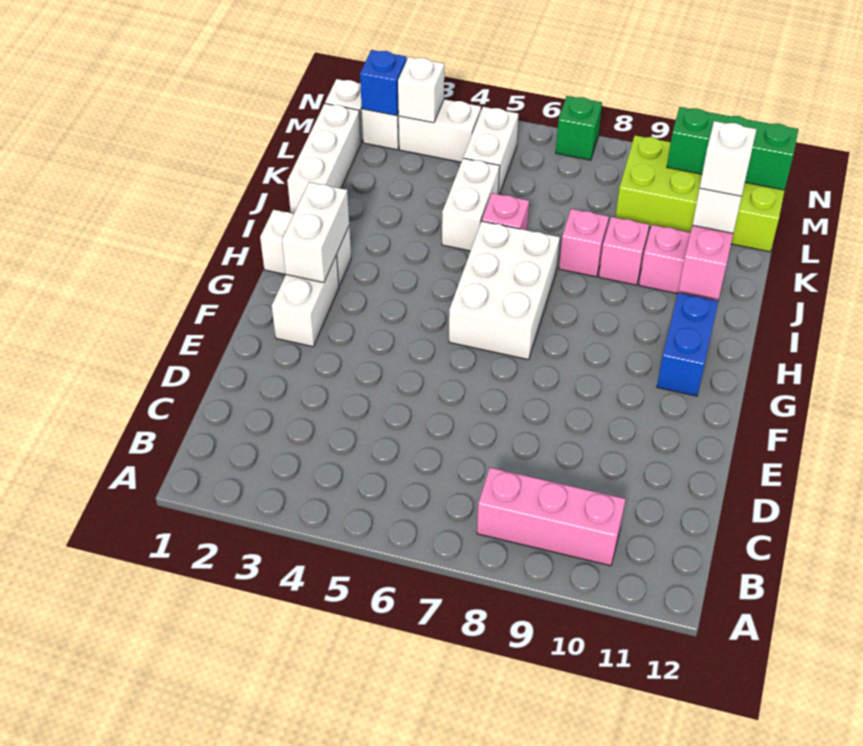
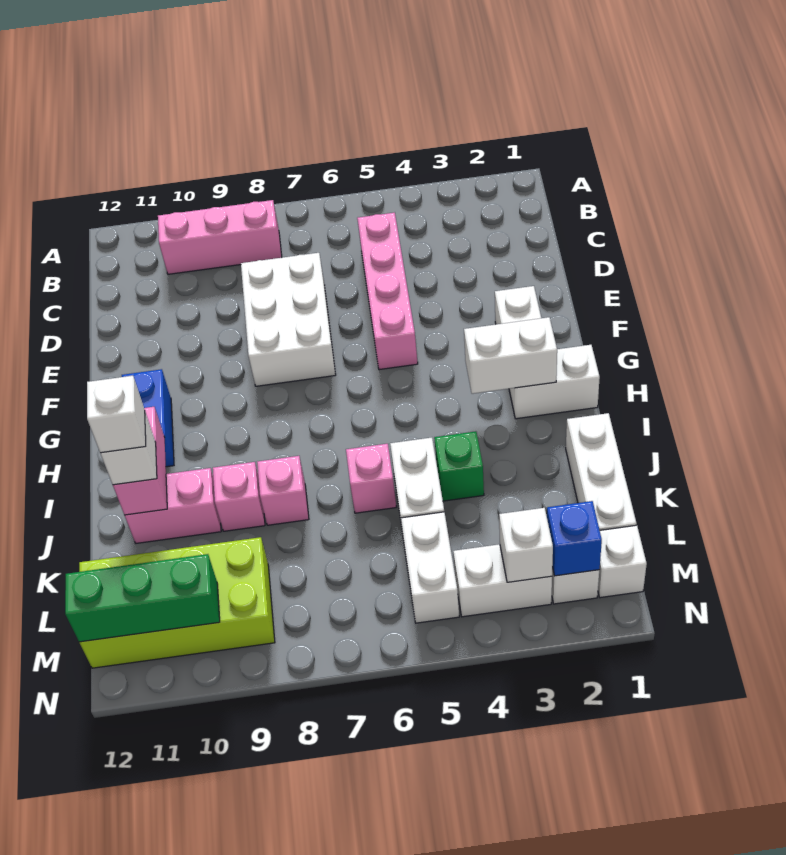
none -> pink 1x4 brick [357,213,418,370]
white 1x2 brick [282,182,349,283] -> white 1x2 brick turned to [464,317,557,394]
white 2x3 brick [449,221,560,360] -> white 2x3 brick moved to [241,253,336,386]
green 1x1 brick [556,96,602,160] -> green 1x1 brick moved to [434,431,484,501]

